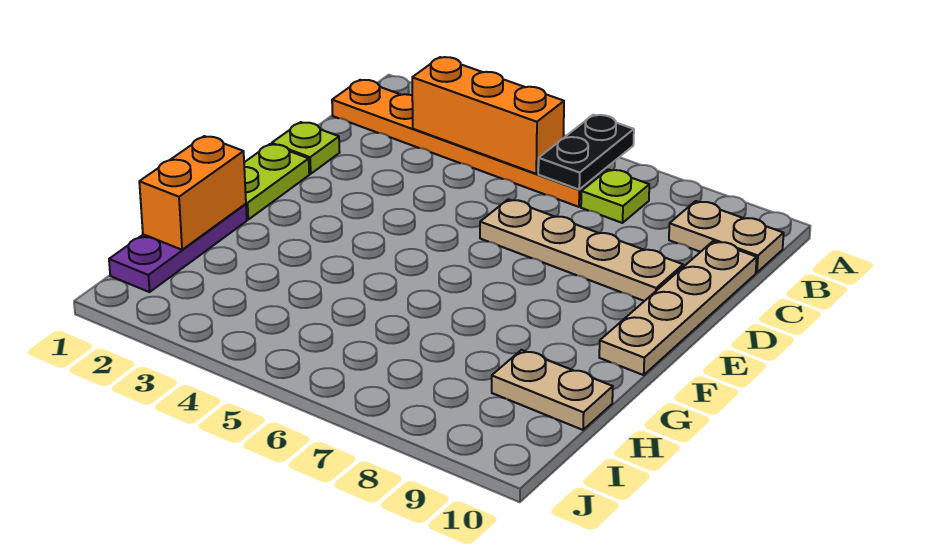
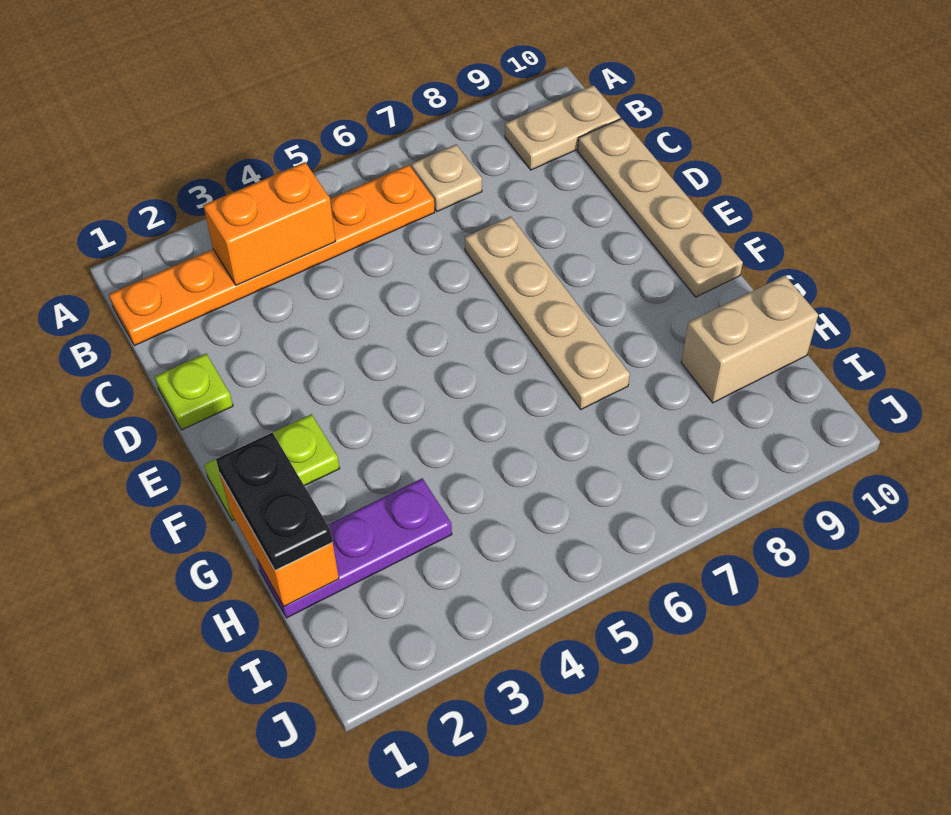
black 1x2 plate [538,115,634,189] -> black 1x2 plate moved to [216,433,332,570]
orange 1x3 brick [412,57,564,174] -> orange 1x2 brick [203,162,335,285]
lime 1x1 plate [581,169,649,223] -> tan 1x1 plate [411,144,482,212]
tan 1x4 plate [480,199,683,301] -> tan 1x4 plate turned to [465,216,630,409]
lime 1x2 plate [244,144,309,220] -> lime 1x2 plate turned to [204,414,340,520]
purple 1x3 plate [109,204,247,292] -> purple 1x3 plate turned to [258,478,452,618]
tan 1x2 plate [492,350,613,430] -> tan 1x2 brick [681,275,818,403]

